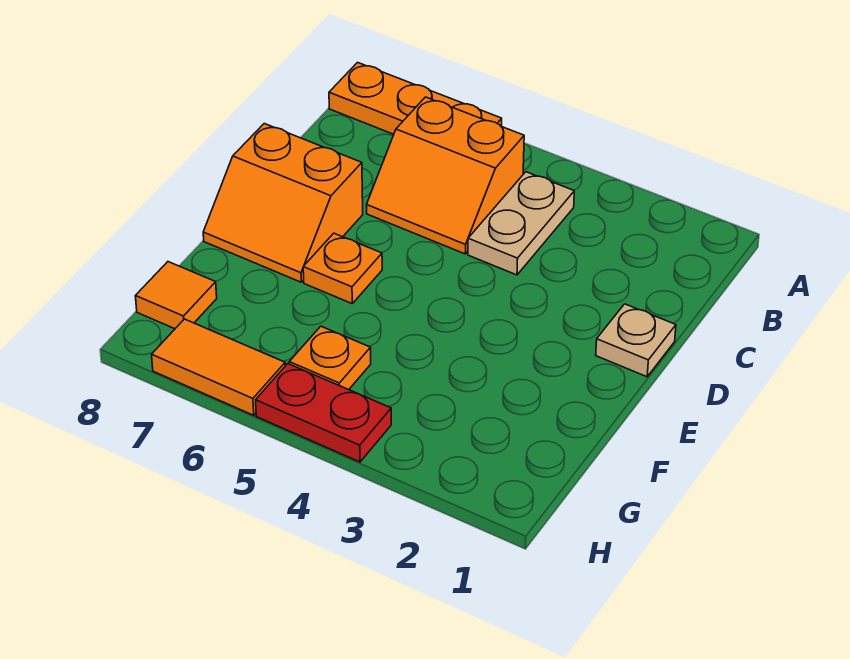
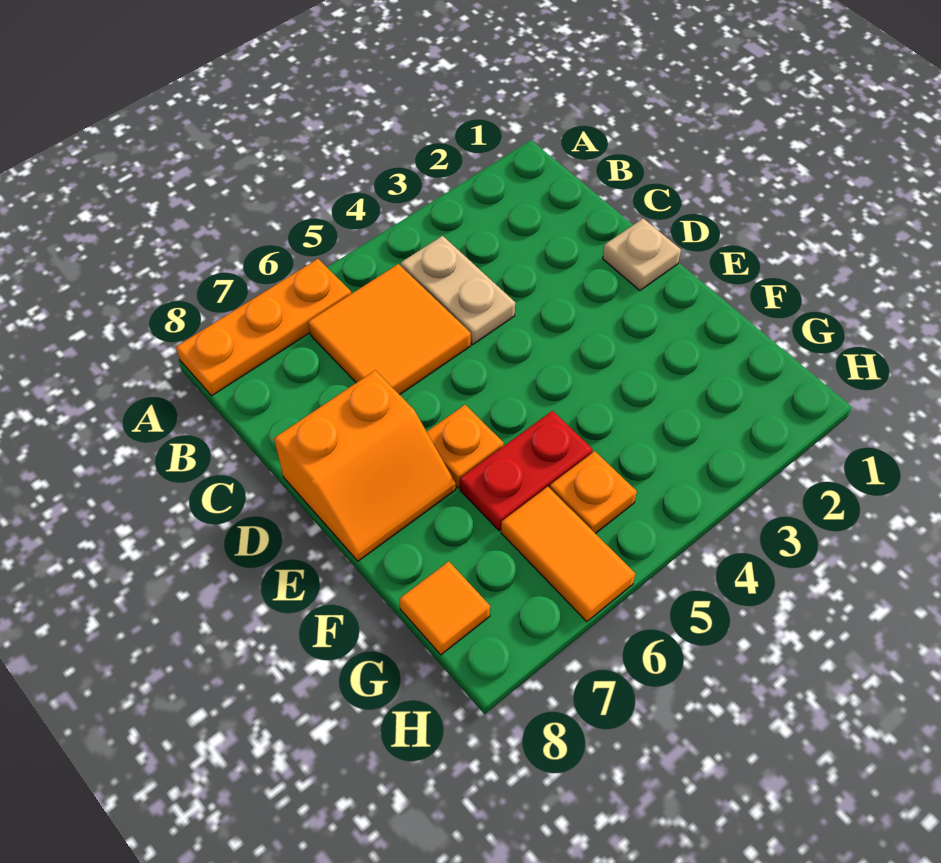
orange 2x2 slope [367,97,524,254] -> orange 2x2 tile [308,264,471,395]
red 1x2 plate [256,364,391,462] -> red 1x2 plate moved to [460,411,593,531]
orange 1x2 tile [152,319,285,415] -> orange 1x2 tile turned to [501,487,635,622]

